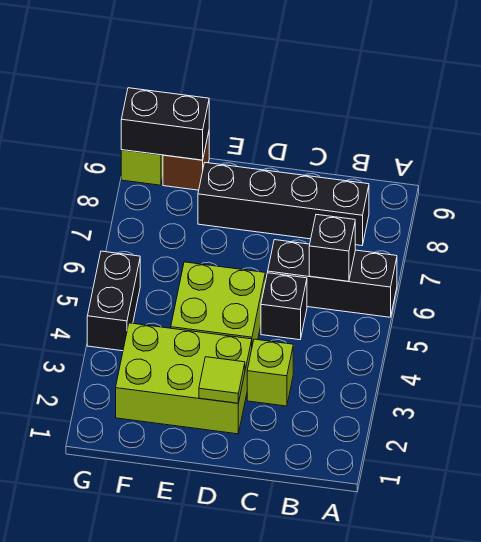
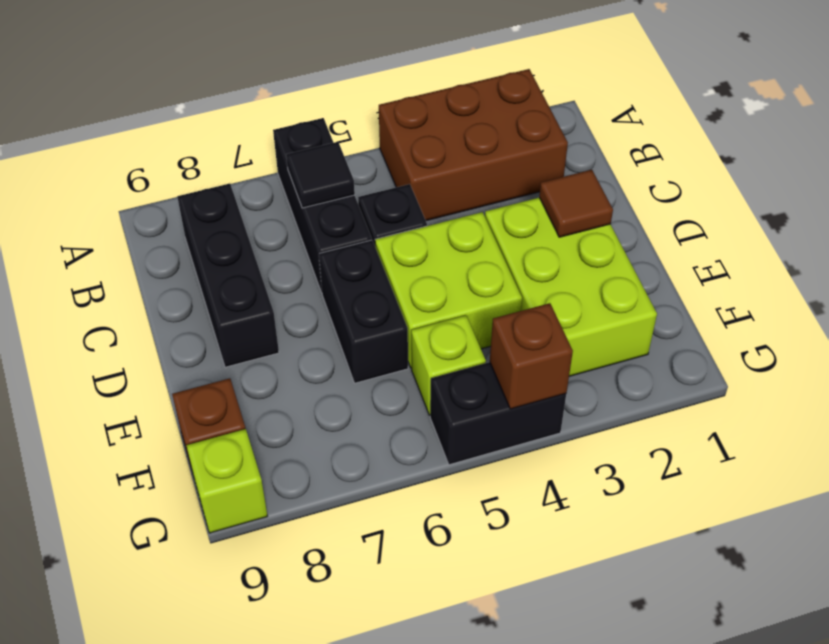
none -> brown 2x3 brick [379,69,568,221]
black 1x1 brick [309,215,355,281] -> black 1x1 tile [286,142,355,208]
black 1x4 brick [198,163,369,246] -> black 1x3 brick [177,184,279,367]
lime 1x1 brick [247,339,293,406] -> lime 1x1 brick moved to [411,315,486,415]
lime 1x1 tile [199,357,245,403] -> brown 1x1 tile [539,170,613,237]
black 1x2 brick [121,88,209,160] -> black 1x2 brick moved to [319,240,408,383]
none -> brown 1x1 brick [490,303,573,409]

